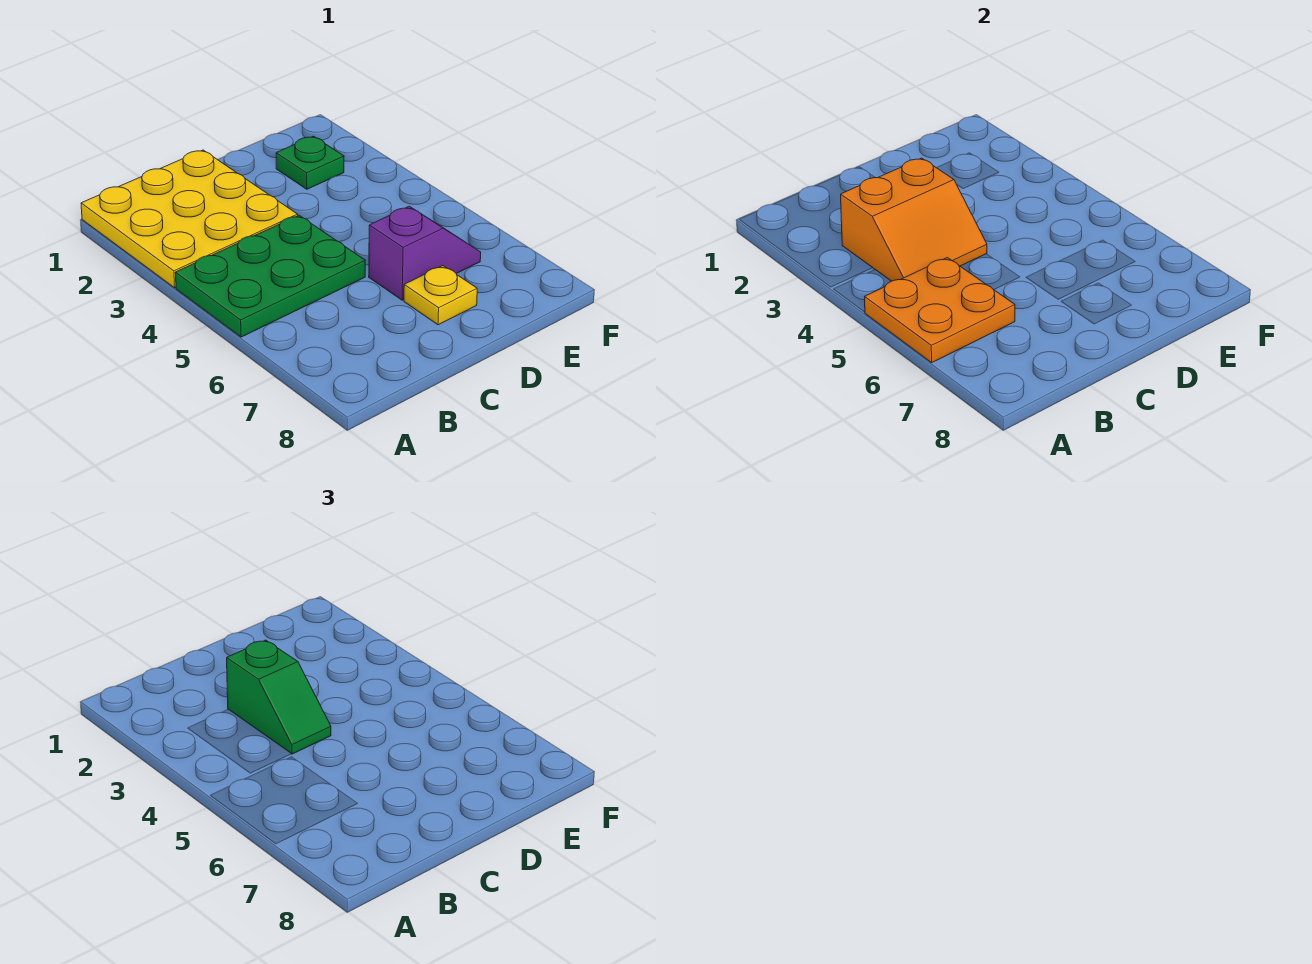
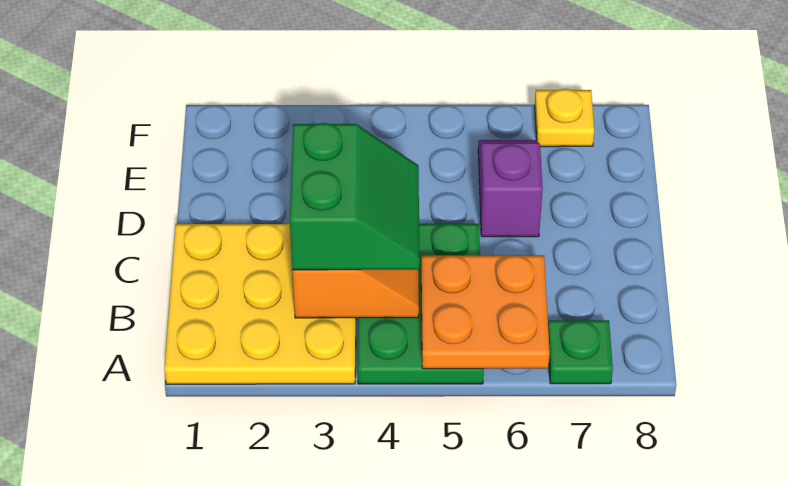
green 1x2 slope [227,640,331,754] -> green 2x2 slope [290,123,420,270]
yellow 1x1 plate [404,266,477,325] -> yellow 1x1 plate moved to [535,89,594,147]
green 1x1 plate [276,136,344,189] -> green 1x1 plate moved to [548,320,613,384]

